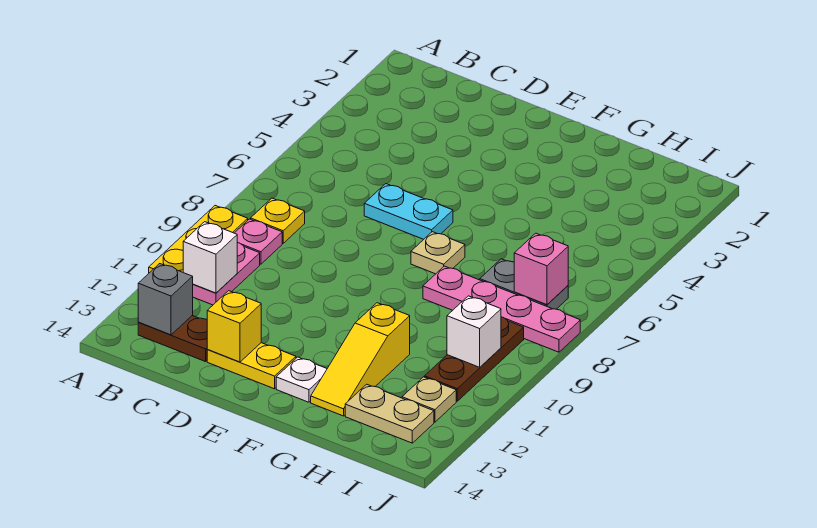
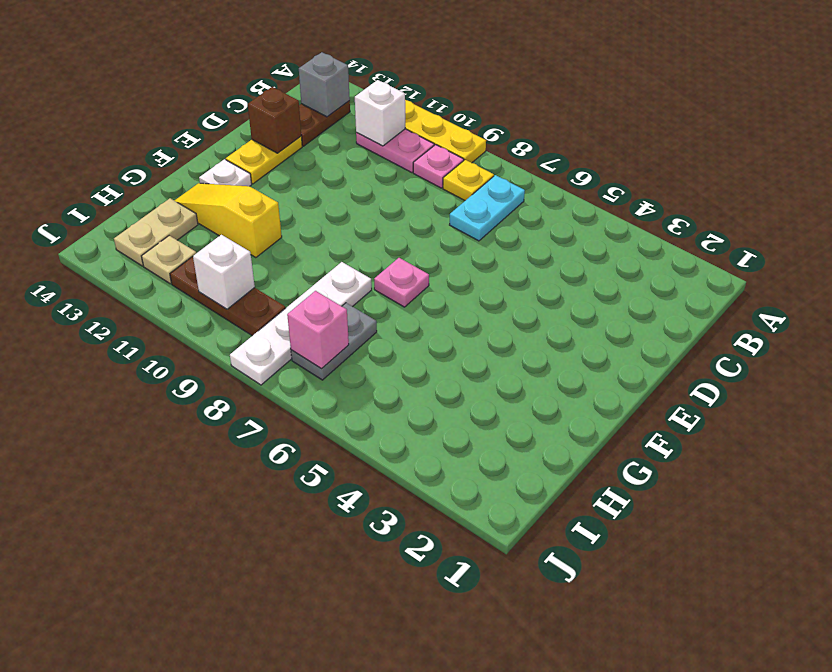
cyan 1x2 plate [364,184,453,239] -> cyan 1x2 plate moved to [450,175,525,241]
yellow 1x1 brick [207,291,261,362] -> brown 1x1 brick [248,87,301,153]
tan 1x1 plate [411,232,465,274] -> pink 1x1 plate [374,258,429,307]
pink 1x4 plate [423,266,580,352] -> white 1x4 plate [230,262,372,385]

